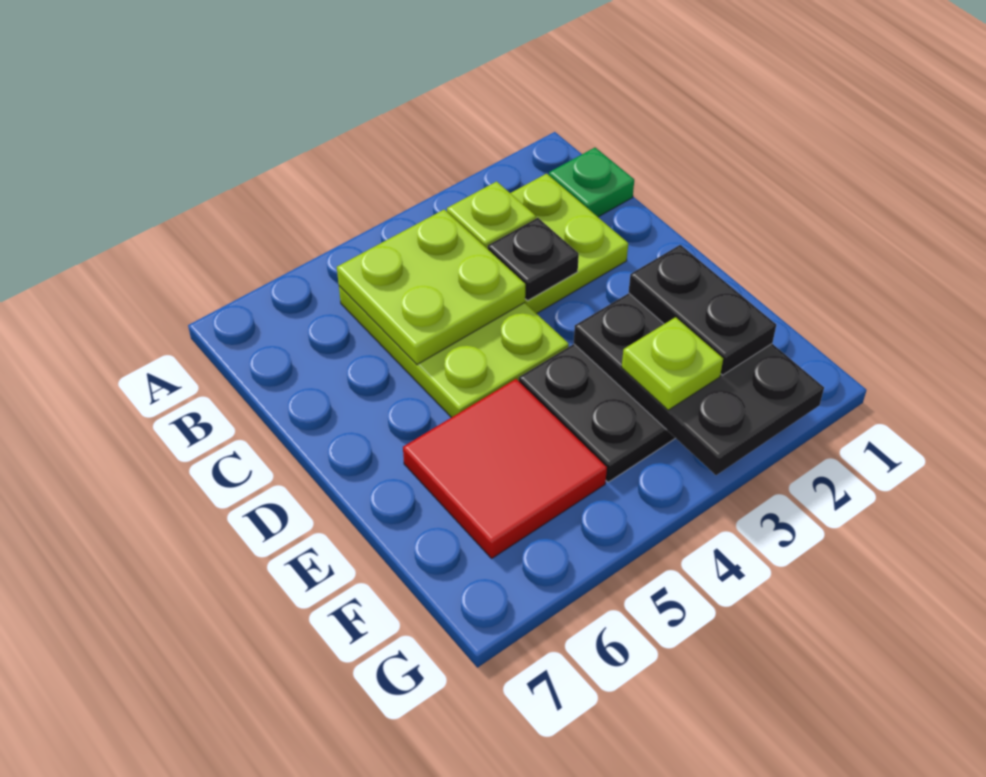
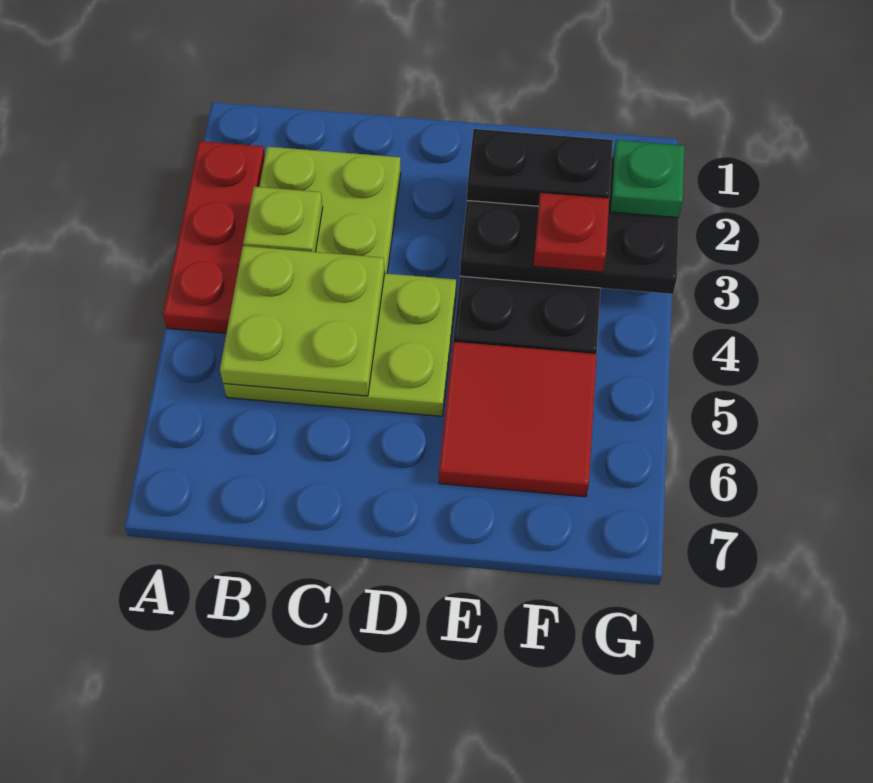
none -> red 1x3 plate [163,141,265,333]
green 1x1 plate [549,148,634,217] -> green 1x1 plate moved to [610,140,684,218]
black 1x1 plate [488,218,579,300] -> none
lime 1x1 plate [622,317,723,410] -> red 1x1 plate [534,193,609,272]

